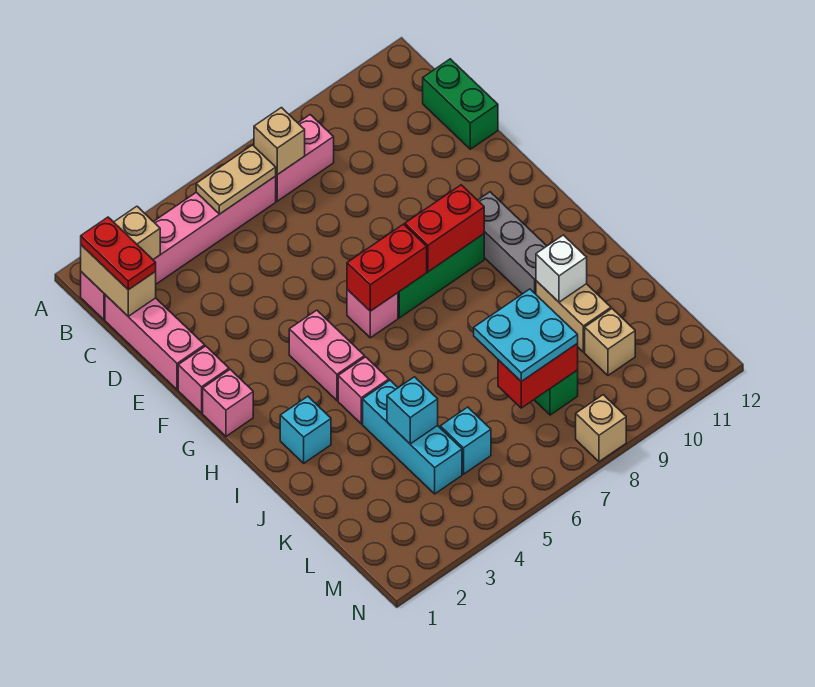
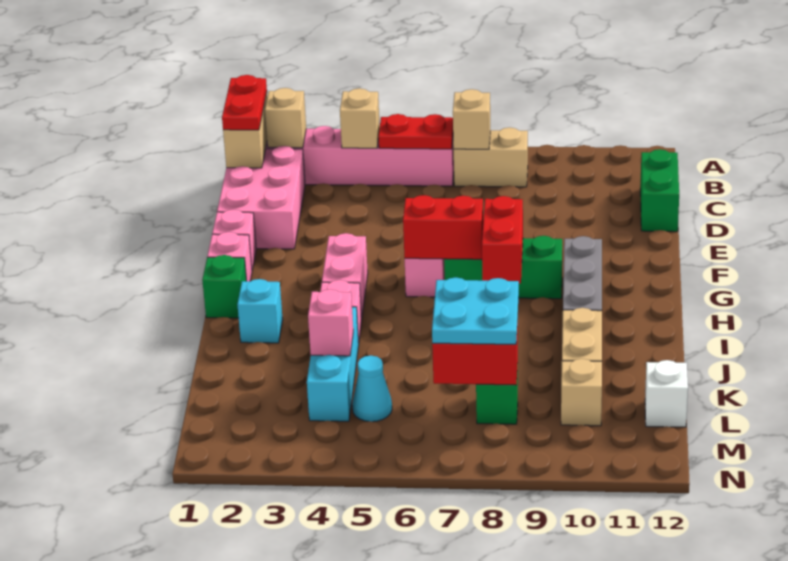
tan 1x2 plate [196,145,276,214] -> red 1x2 plate [378,114,453,149]
pink 1x2 brick [276,115,334,201] -> tan 1x2 brick [454,127,528,187]
pink 1x3 brick [105,295,205,390] -> pink 2x3 brick [217,146,305,249]
red 1x2 brick [405,185,484,272] -> red 1x2 brick turned to [482,196,523,284]
none -> green 1x1 brick [202,255,246,318]
white 1x1 brick [536,235,587,302] -> white 1x1 brick moved to [645,360,688,427]
cyan 1x1 brick [387,377,438,444] -> pink 1x1 brick [308,289,353,356]
cyan 1x1 brick [440,407,491,474] -> cyan 1x1 cone [352,356,392,422]
tan 1x1 brick [576,395,626,462] -> tan 1x1 brick moved to [340,88,380,148]

